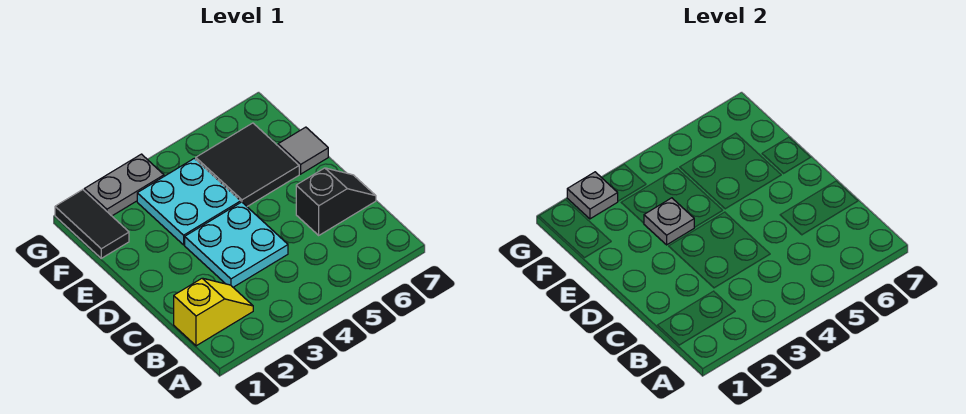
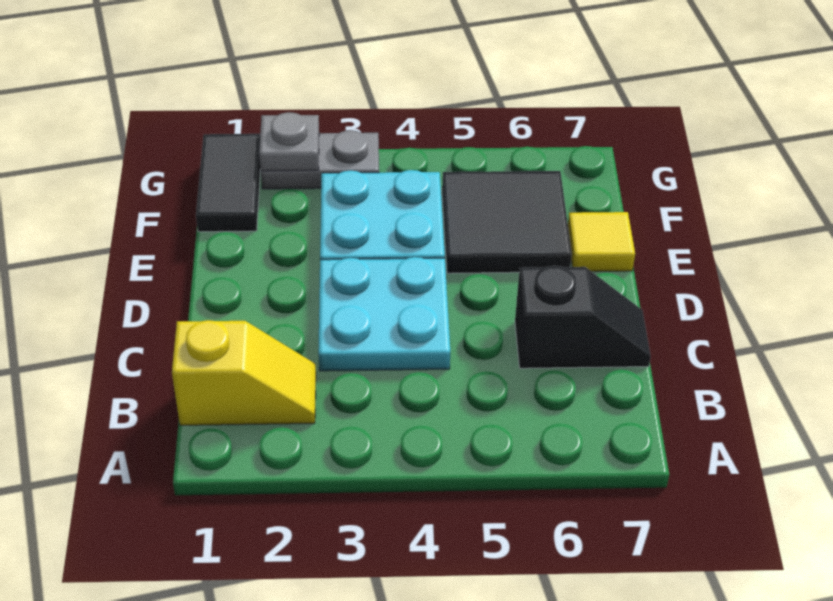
grey 1x1 plate [644,198,694,245] -> none
grey 1x1 tile [278,127,328,174] -> yellow 1x1 tile [568,212,635,272]

